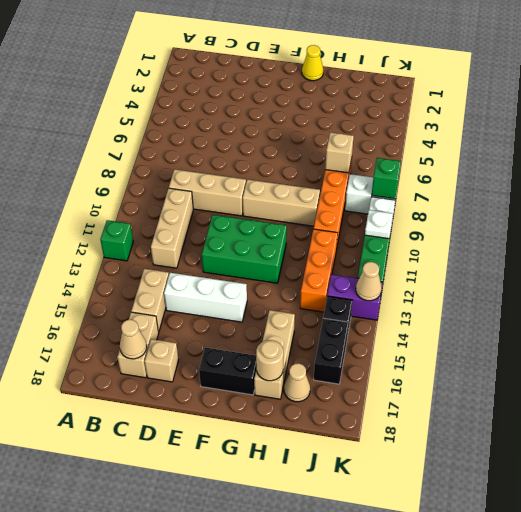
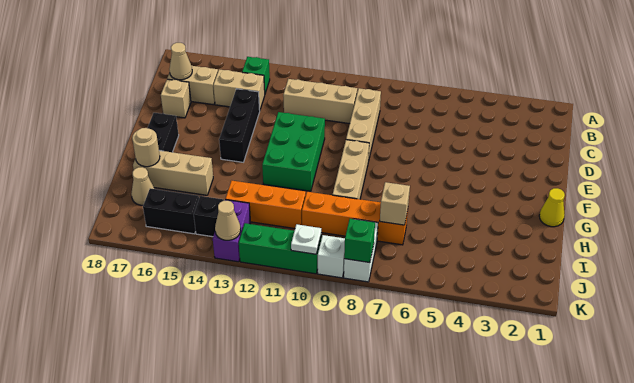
green 1x1 brick [100,220,133,261] -> green 1x1 brick moved to [242,57,270,93]
white 1x3 brick [164,273,247,322] -> black 1x3 brick [219,89,260,162]

